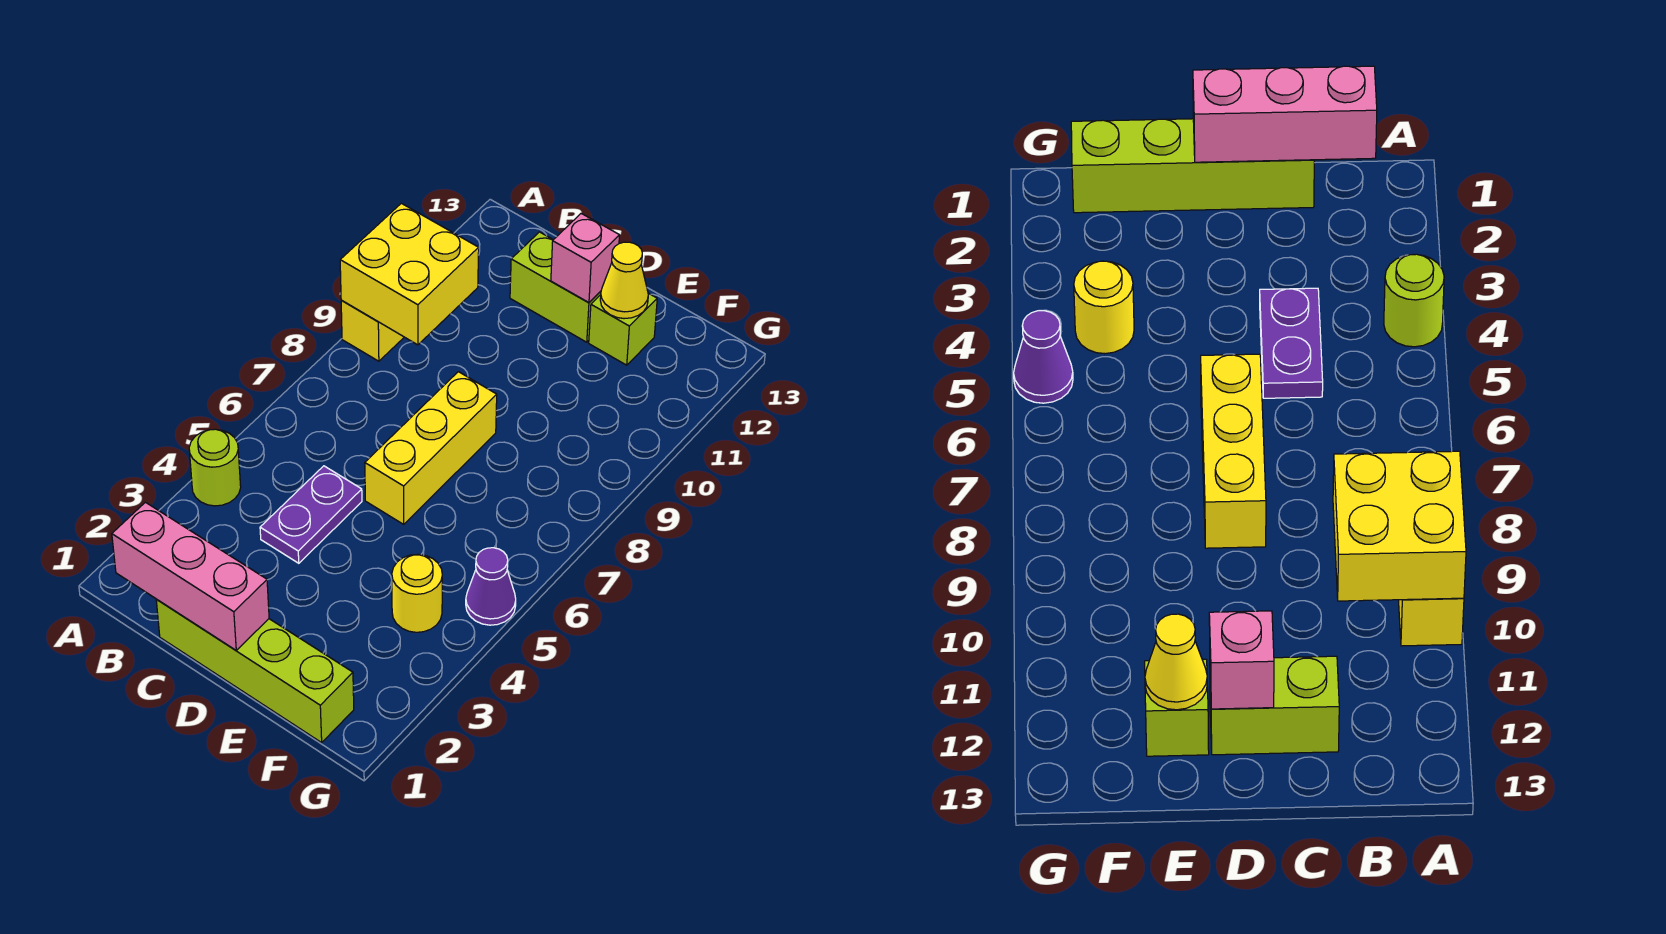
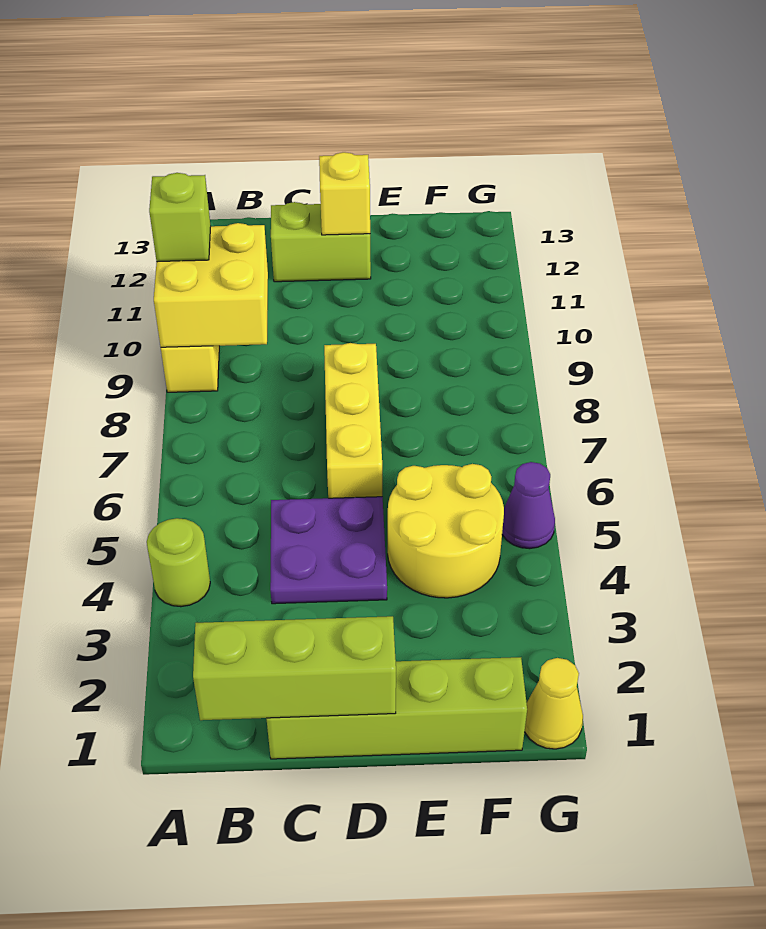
pink 1x3 brick [112,502,269,650] -> lime 1x3 brick [193,616,396,720]
purple 1x2 plate [260,466,362,563] -> purple 2x2 plate [270,497,387,604]
pink 1x1 brick [551,214,619,302] -> yellow 1x1 brick [319,152,370,235]
lime 1x1 brick [589,293,657,365] -> lime 1x1 brick moved to [149,173,211,262]
yellow 1x1 cone [600,242,648,319] -> yellow 1x1 cone moved to [525,658,583,749]
yellow 1x1 round brick [392,554,442,632] -> yellow 2x2 round brick [388,464,504,598]

